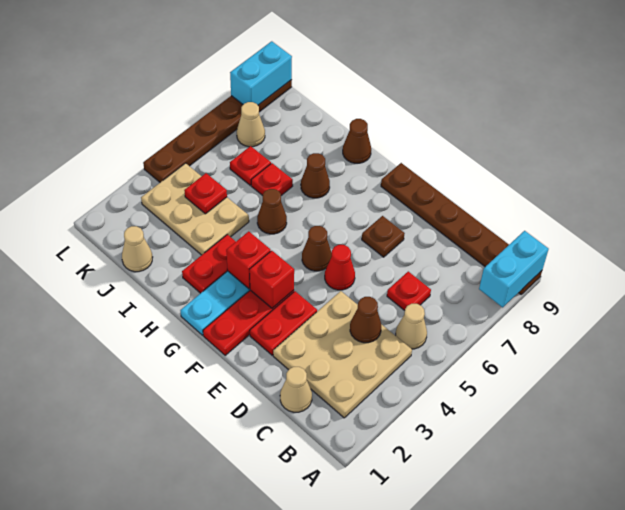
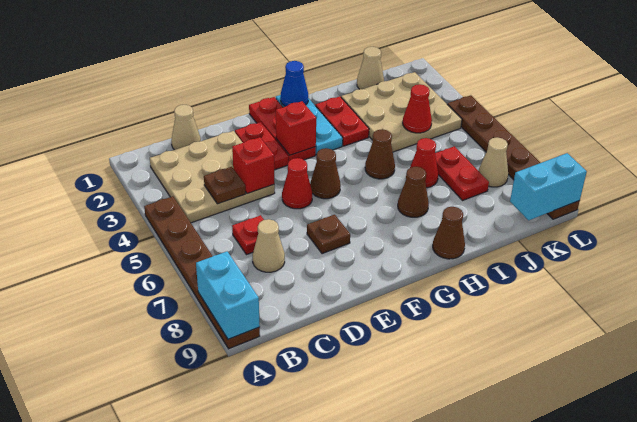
brown 1x6 plate [381,163,542,295] -> brown 1x6 plate turned to [144,196,260,349]
tan 1x1 cone [396,304,427,349] -> tan 1x1 cone moved to [253,219,285,272]
brown 1x1 cone [350,297,381,343] -> brown 1x1 plate [204,167,245,204]
none -> blue 1x1 cone [281,61,308,106]
red 1x1 brick [226,231,271,289] -> red 1x1 brick moved to [232,137,275,194]
tan 2x3 plate [141,163,249,255] -> tan 3x3 plate [341,72,462,152]
red 1x1 plate [251,163,293,196] -> red 1x1 cone [410,138,438,188]
red 1x1 plate [184,173,227,214] -> red 1x1 cone [403,84,432,133]
red 1x1 plate [230,146,271,185] -> red 1x2 plate [435,146,489,200]
cyan 1x2 brick [230,41,292,105] -> cyan 1x2 brick turned to [510,153,587,220]

